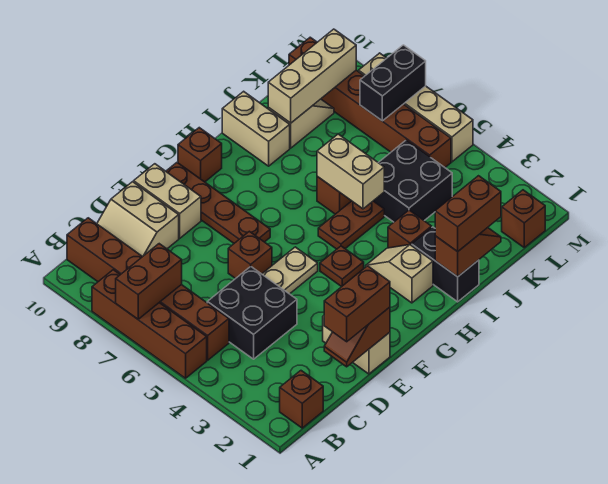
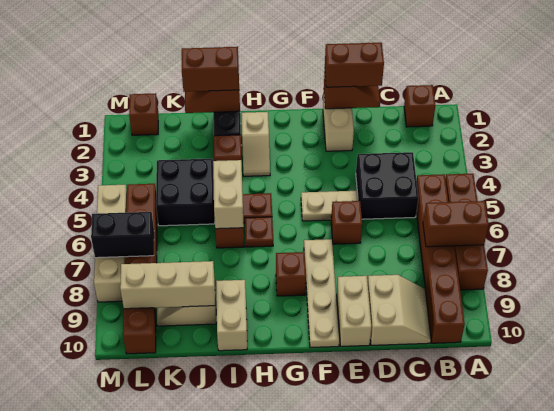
brown 1x4 plate [166,163,270,243] -> tan 1x4 plate [304,239,339,348]
brown 1x1 plate [320,246,364,287] -> brown 1x1 plate moved to [245,217,273,247]
brown 1x1 brick [178,128,222,182] -> brown 1x1 brick moved to [276,252,306,296]

